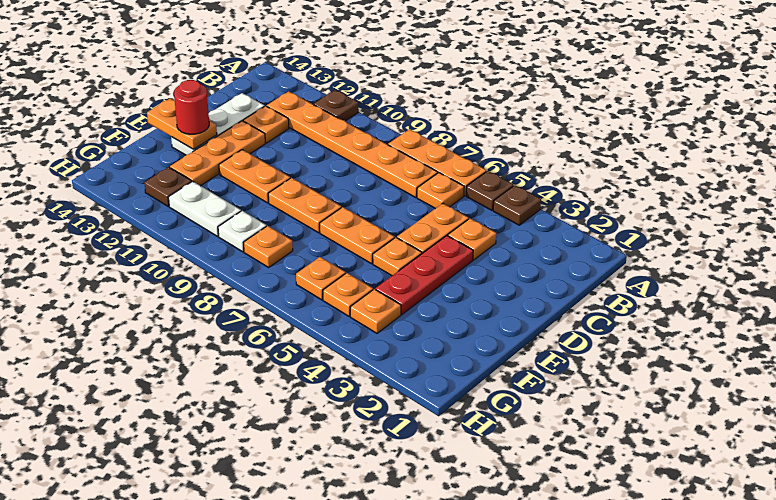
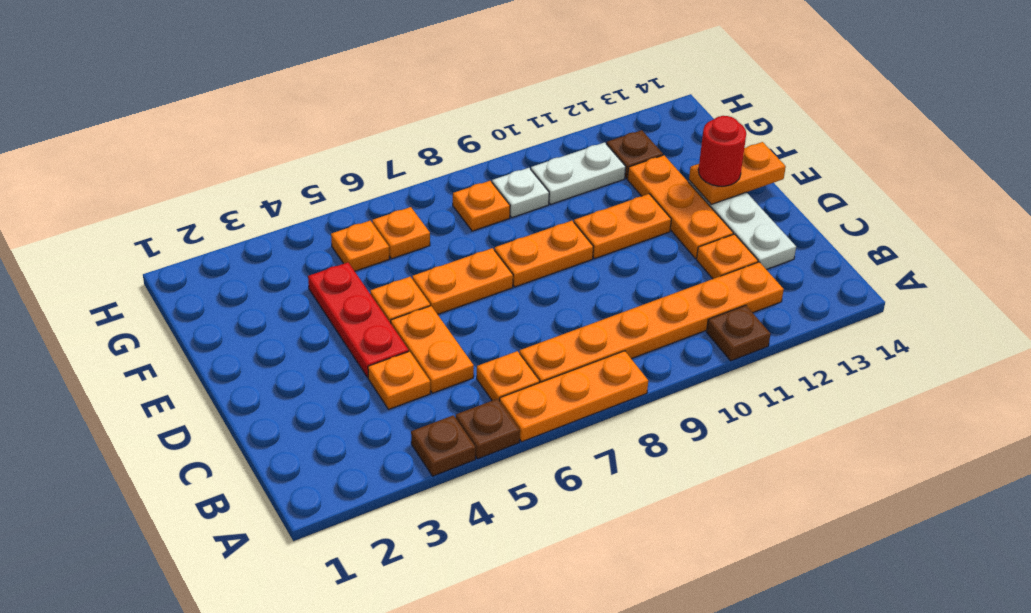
orange 1x1 plate [350,289,401,333] -> none

